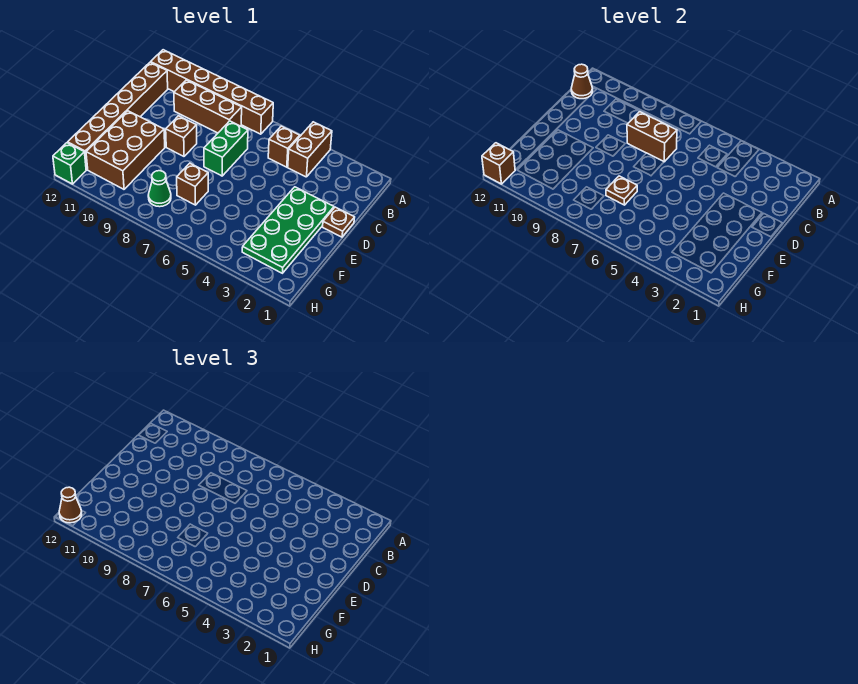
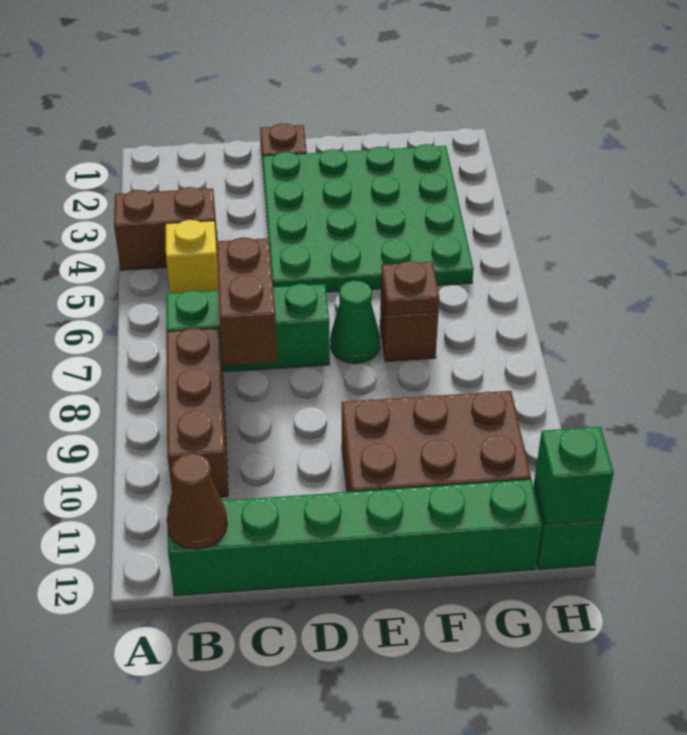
brown 1x6 brick [151,50,273,134] -> none
brown 1x1 brick [268,126,300,167] -> yellow 1x1 brick [166,220,218,293]
brown 1x6 brick [68,62,168,170] -> green 1x6 brick [168,479,542,596]
green 1x2 brick [204,121,248,176] -> green 1x3 brick [166,284,330,372]
green 2x4 plate [242,187,334,273] -> green 4x4 plate [262,144,474,292]
brown 1x1 brick [166,116,197,156] -> none
green 1x1 cone [148,171,171,207] -> green 1x1 cone moved to [330,280,380,363]
brown 1x1 brick [482,143,515,184] -> green 1x1 brick [535,427,614,525]
brown 1x1 cone [59,487,82,523] -> none

